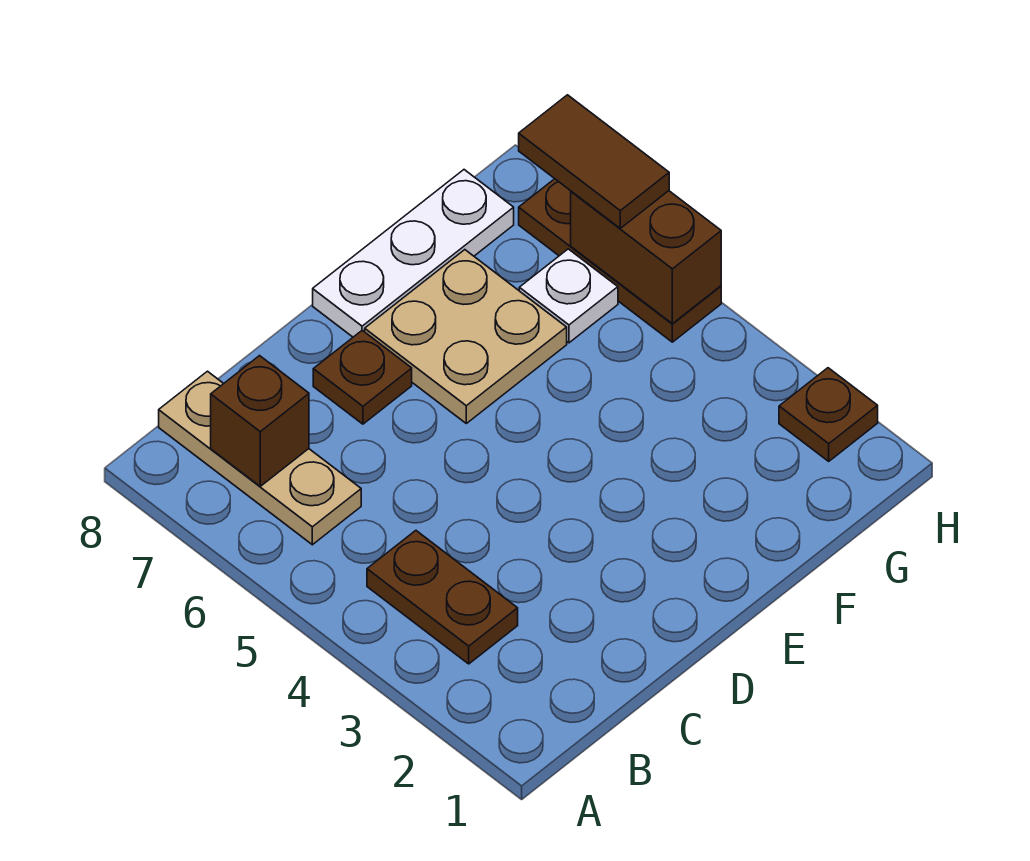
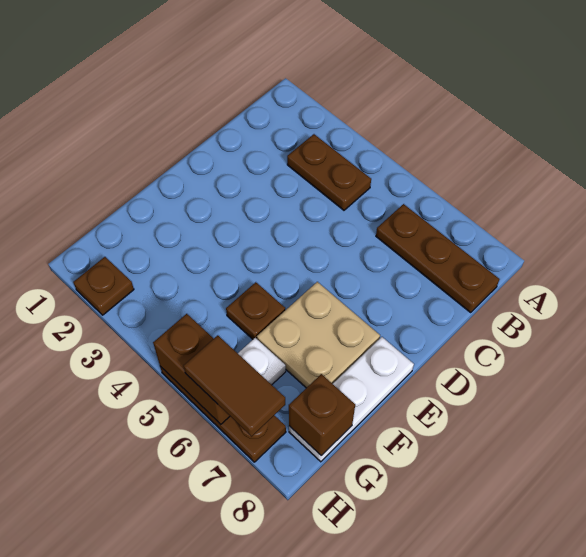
tan 1x3 plate [159,371,361,545] -> brown 1x3 plate [376,204,499,313]
brown 1x1 brick [211,356,309,486] -> brown 1x1 brick moved to [289,374,355,456]
brown 1x1 plate [313,330,412,424] -> brown 1x1 plate moved to [226,282,285,339]

